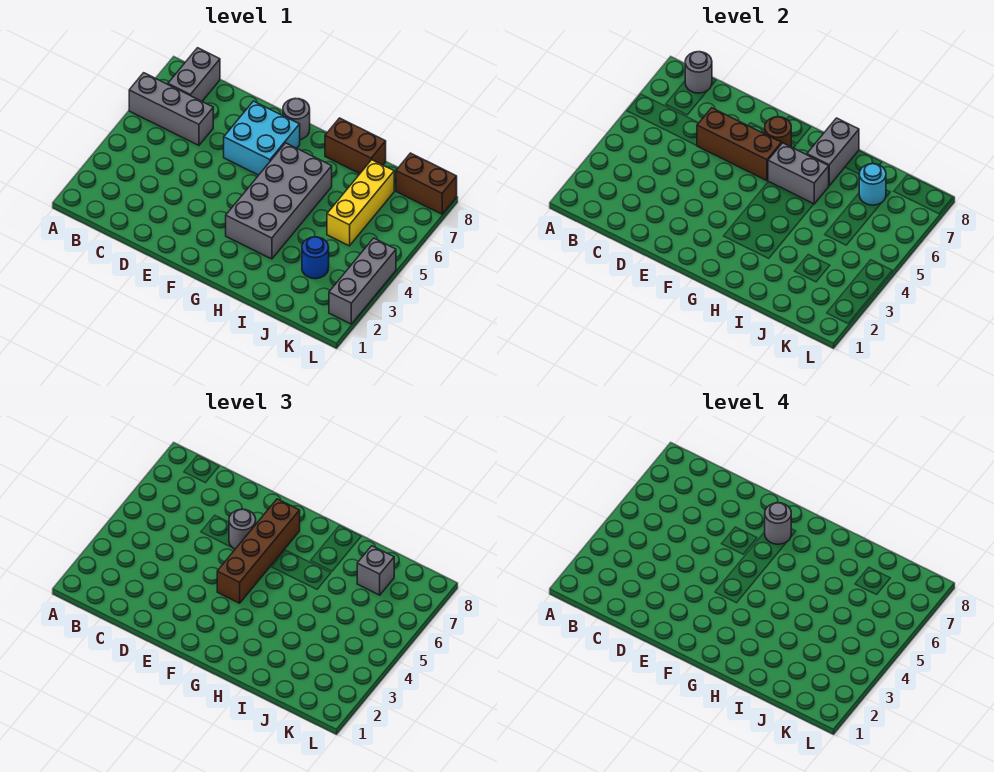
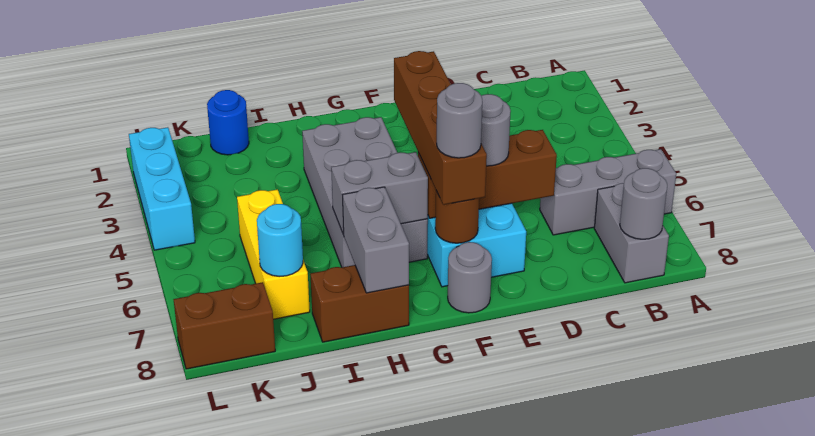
blue 1x1 round brick [302,237,329,279] -> blue 1x1 round brick moved to [207,90,249,155]
grey 1x1 brick [357,546,394,595] -> none
grey 1x3 brick [329,238,396,324] -> cyan 1x3 brick [129,127,195,250]

